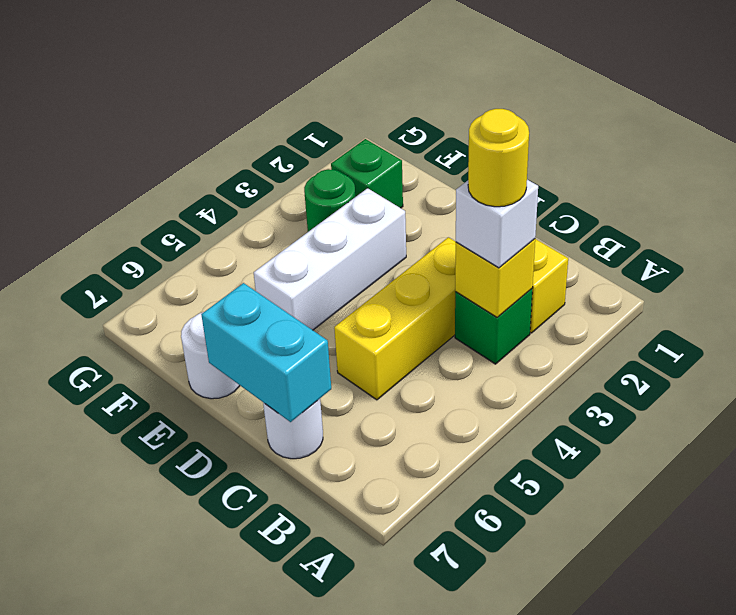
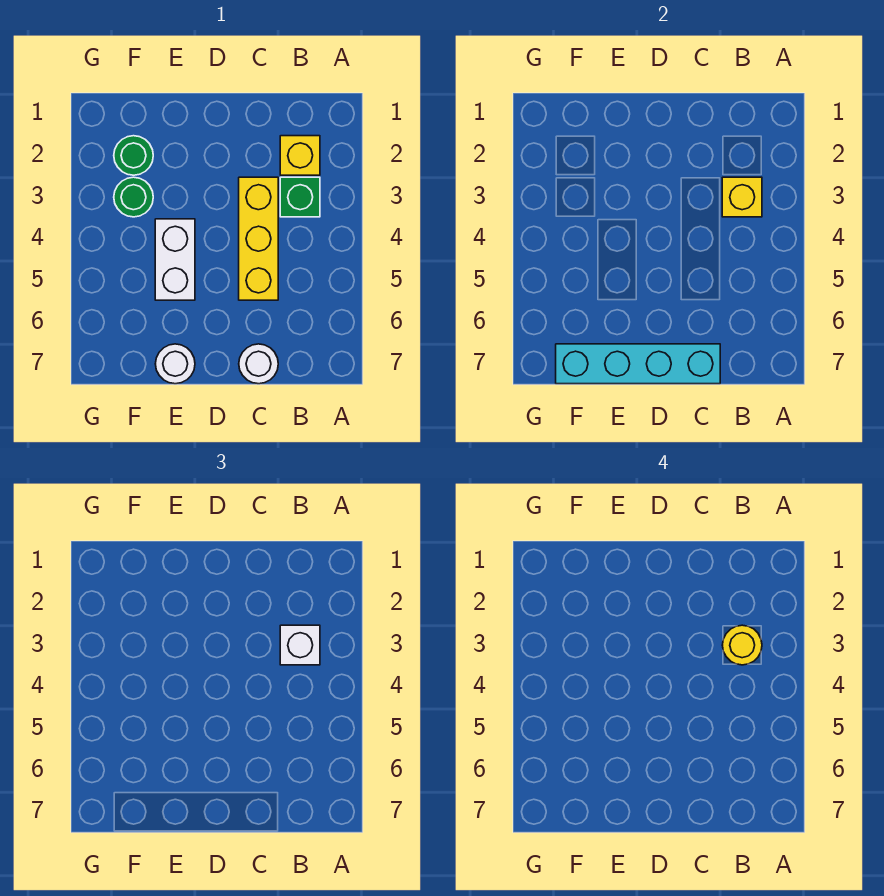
cyan 1x2 brick [201,283,331,422] -> cyan 1x4 brick [556,344,720,384]
white 1x3 brick [254,188,406,330] -> white 1x2 brick [155,219,195,300]
green 1x1 brick [331,139,403,208] -> green 1x1 round brick [114,136,153,175]

